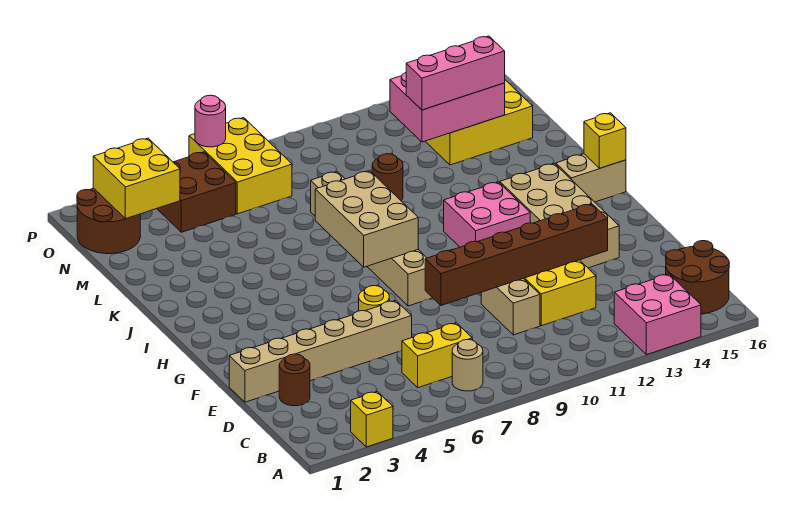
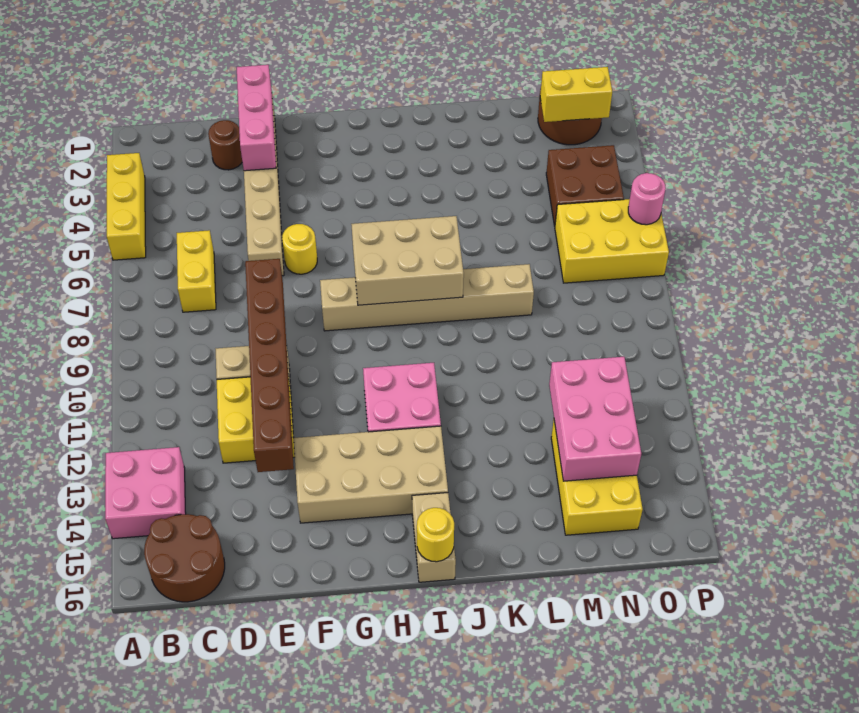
yellow 1x1 brick [351,392,393,447] -> yellow 1x3 brick [107,153,146,260]
tan 1x1 round brick [452,339,483,391] -> none
yellow 1x1 brick [584,113,626,168] -> yellow 1x1 round brick [417,508,454,562]
brown 1x1 round brick [372,154,403,201] -> none
pink 1x3 brick [406,36,505,110] -> pink 1x3 brick moved to [237,65,276,171]
yellow 2x2 brick [93,138,180,219] -> yellow 1x2 brick [540,67,612,122]

